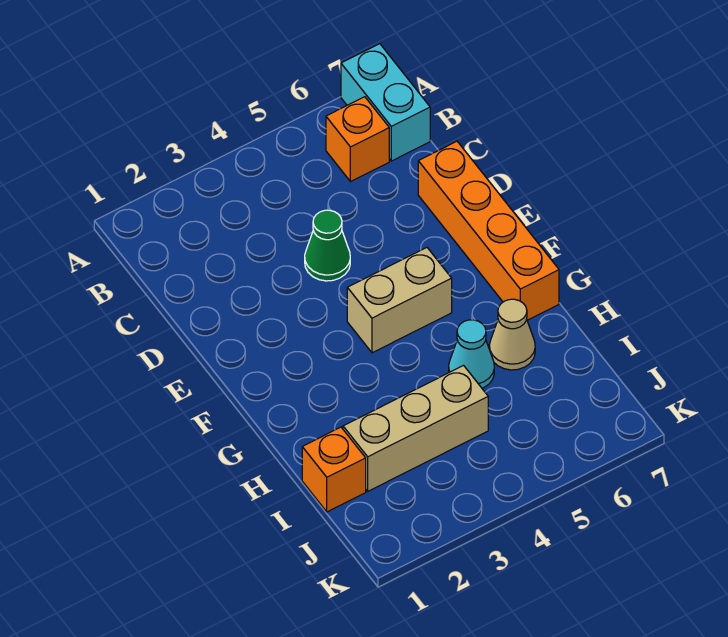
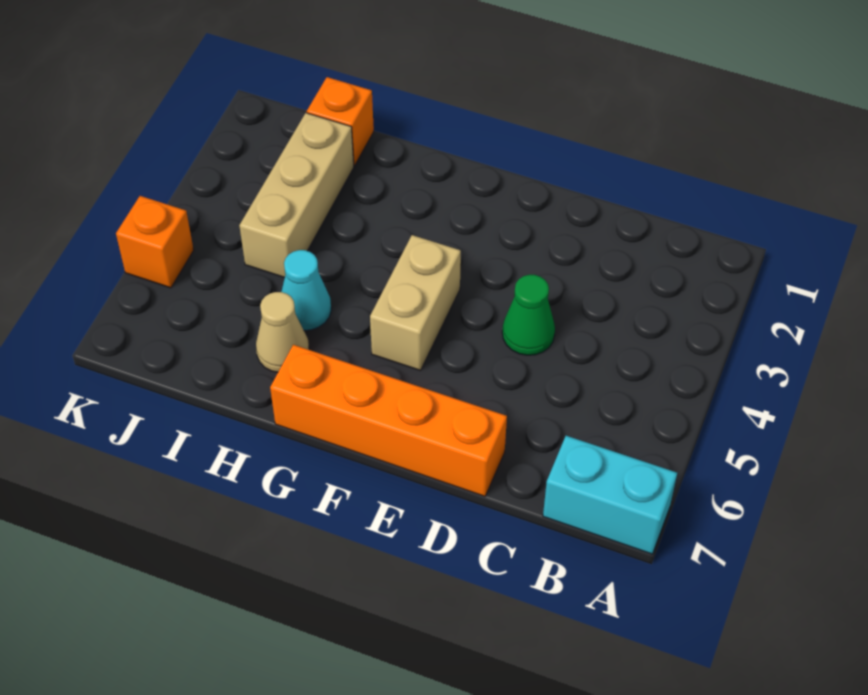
orange 1x1 brick [326,97,389,182] -> orange 1x1 brick moved to [116,196,194,288]

